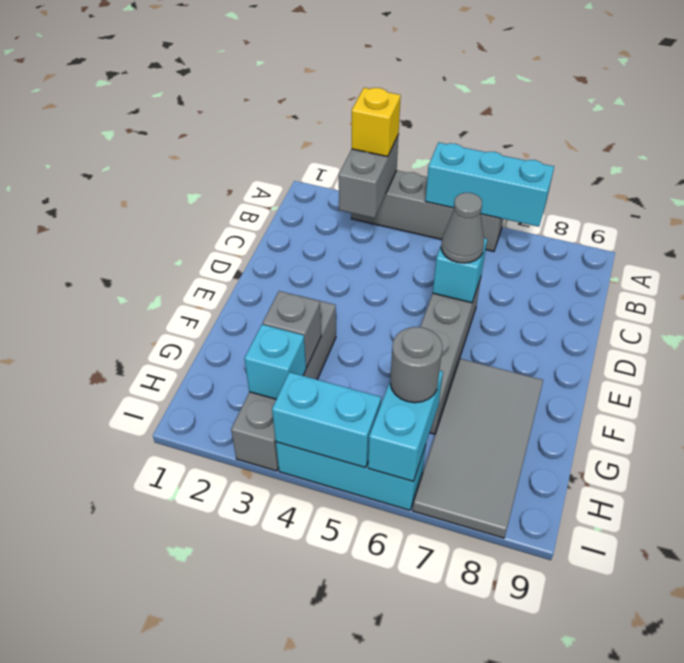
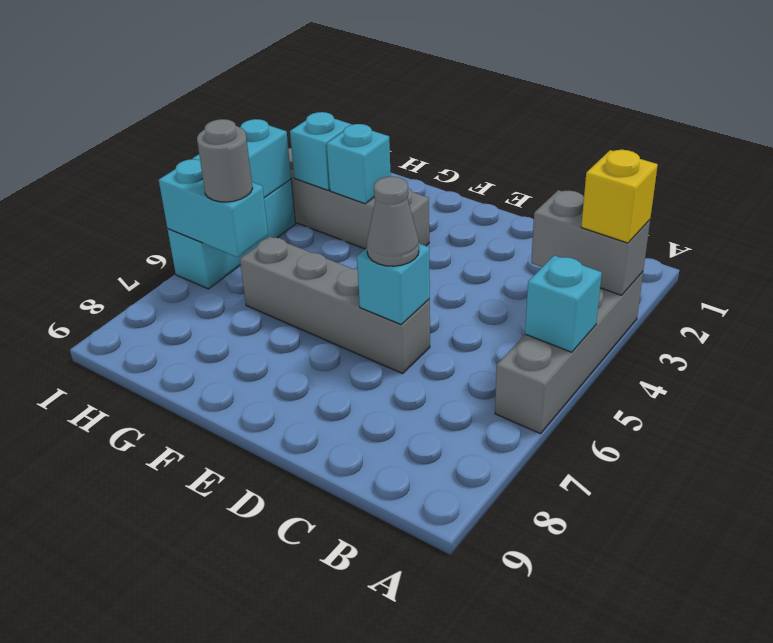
cyan 1x3 brick [425,142,554,227] -> cyan 1x1 brick [525,255,602,352]
grey 2x4 tile [413,359,543,538] -> none
grey 1x1 brick [263,291,321,368] -> cyan 1x1 brick [327,124,391,204]

